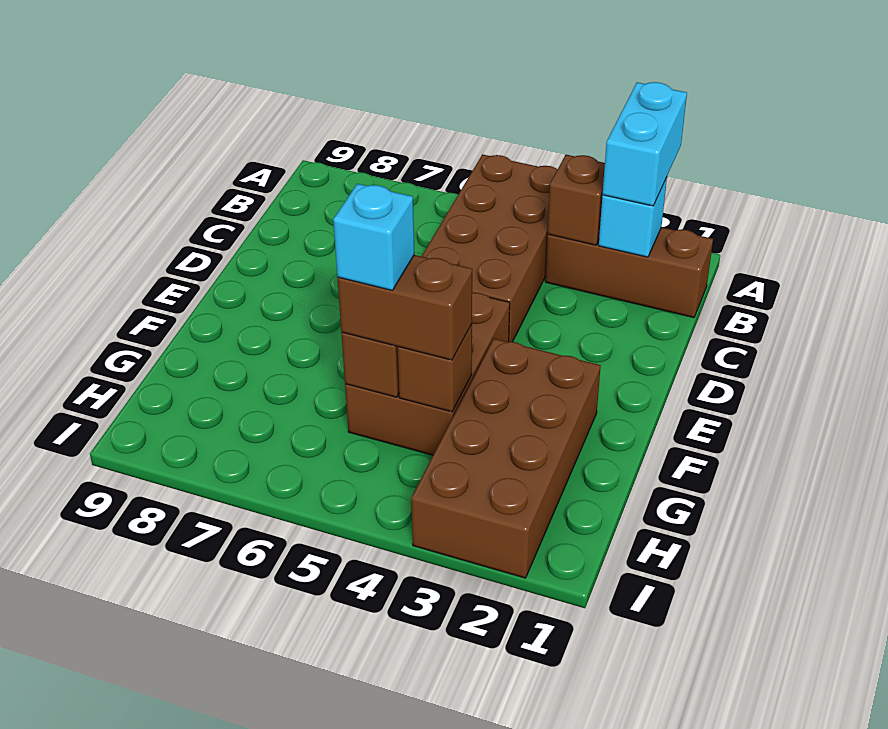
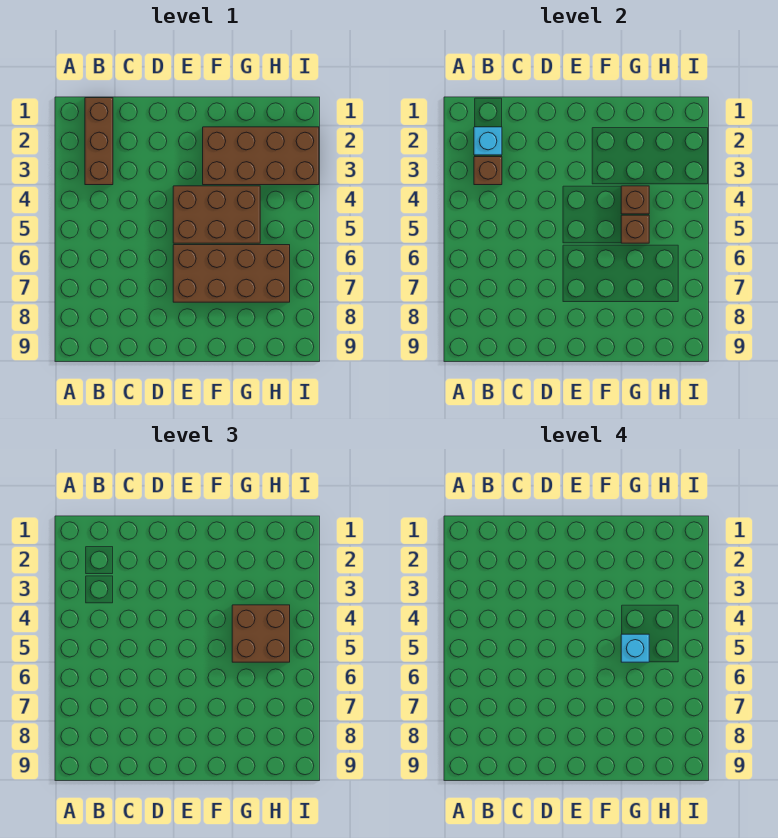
cyan 1x2 brick [603,82,687,206] -> none
brown 2x4 brick [422,154,558,342] -> brown 2x4 brick moved to [173,245,290,302]
brown 1x2 brick [338,255,472,360] -> brown 2x2 brick [232,605,290,662]

